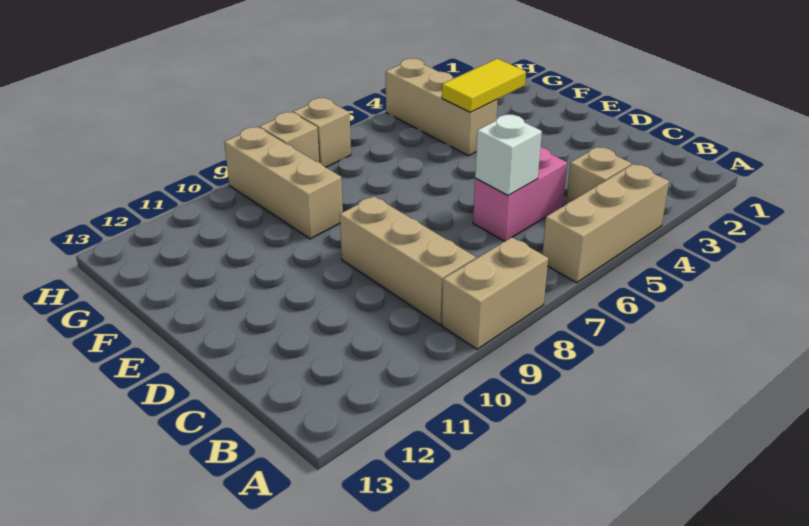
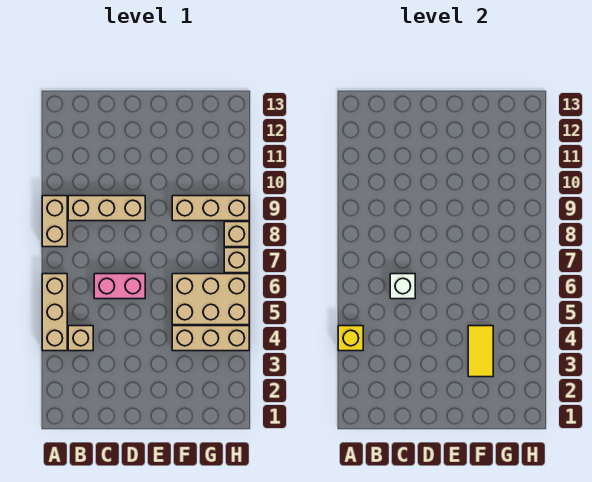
none -> yellow 1x1 brick [338,326,363,351]
pink 1x2 brick [473,147,567,241] -> pink 1x2 brick turned to [94,274,145,299]
none -> tan 2x3 brick [172,274,249,325]

